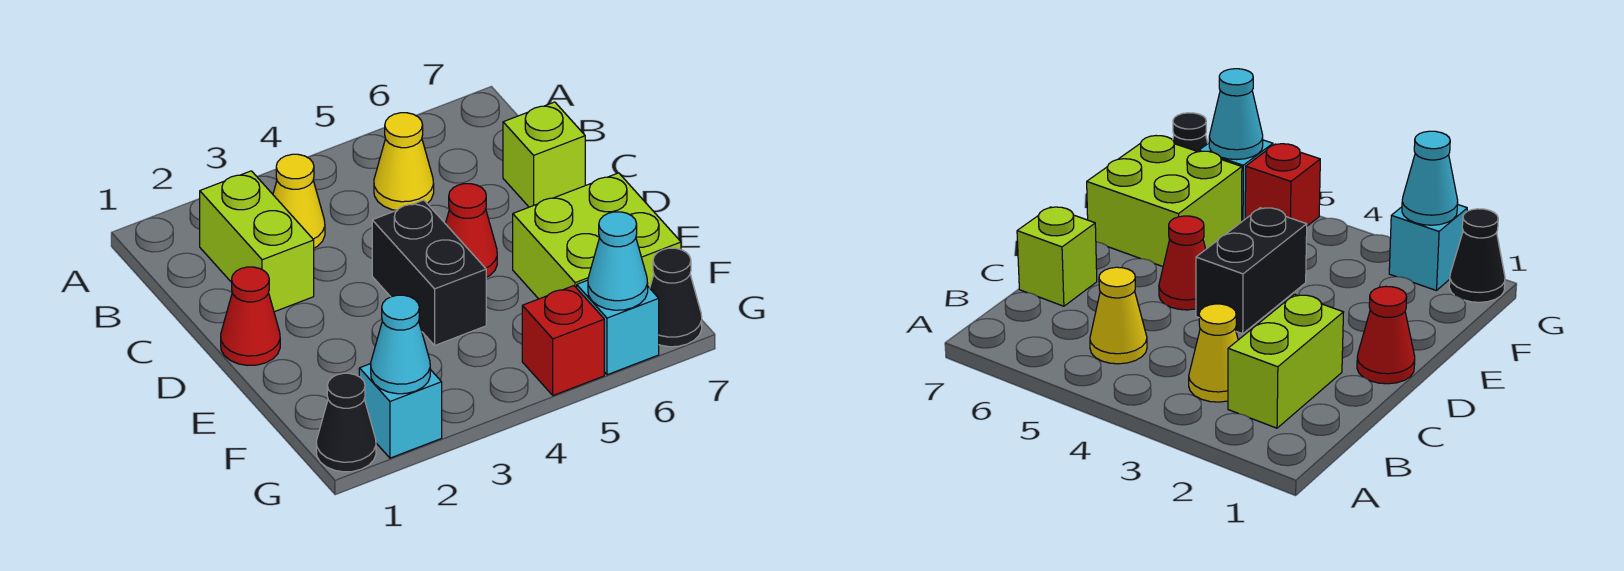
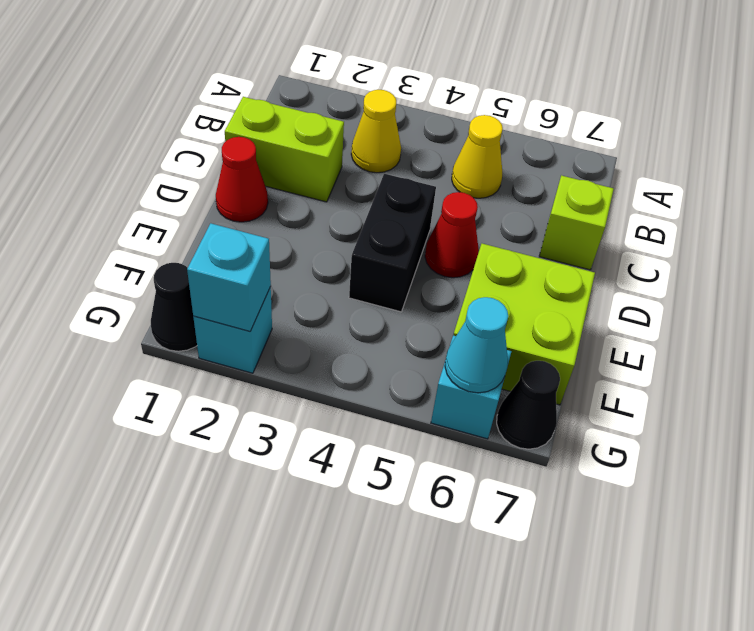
lime 1x2 brick [200,171,314,312] -> lime 1x2 brick turned to [225,97,344,202]
cyan 1x1 cone [371,295,430,394] -> cyan 1x1 brick [187,223,271,331]
red 1x1 brick [522,286,604,395] -> none

